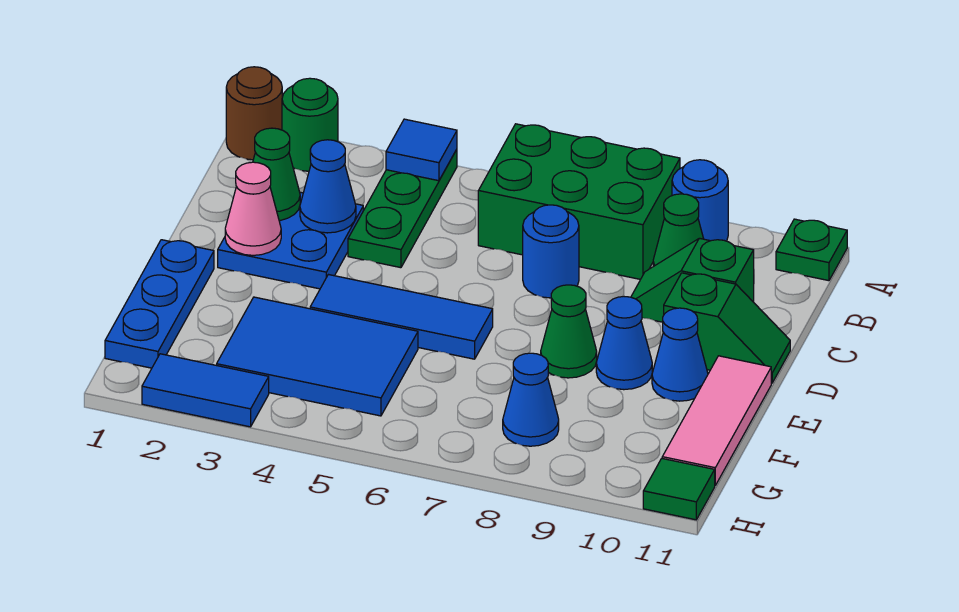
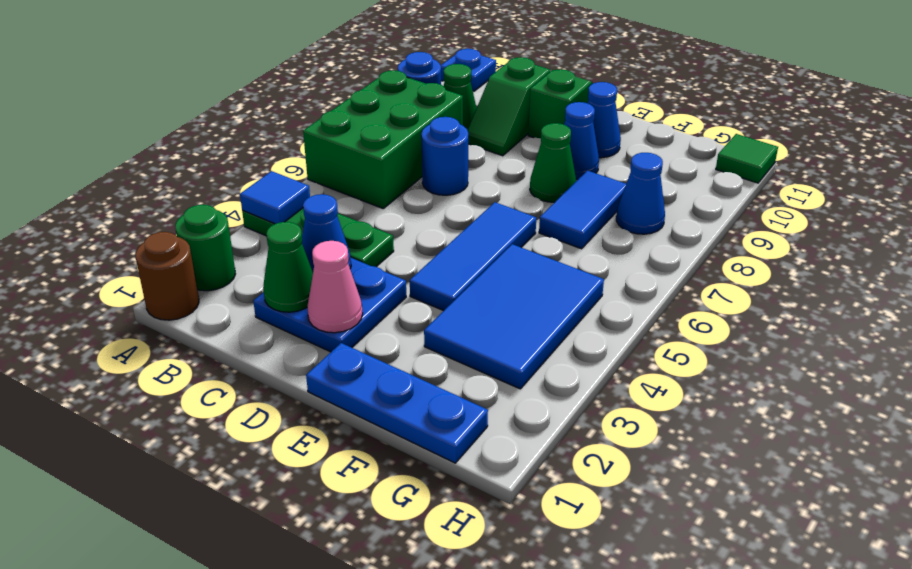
green 1x1 plate [776,219,847,281] -> blue 1x1 plate [441,49,496,91]
pink 1x3 tile [662,356,771,485] -> none
blue 1x2 tile [142,354,269,427] -> blue 1x2 tile moved to [539,171,626,249]

